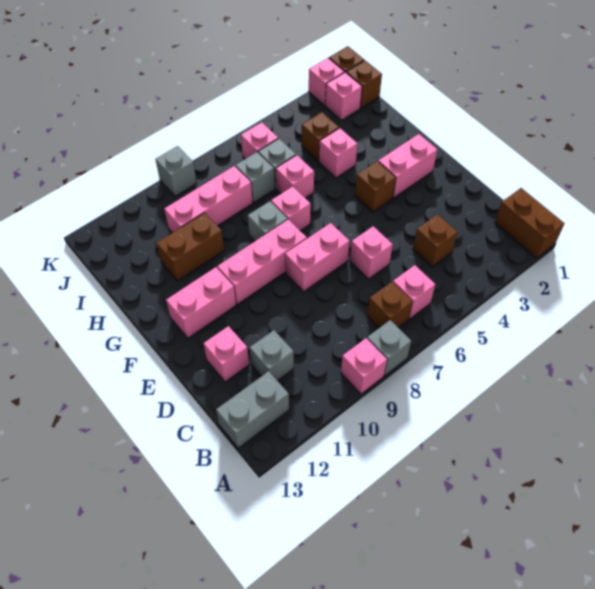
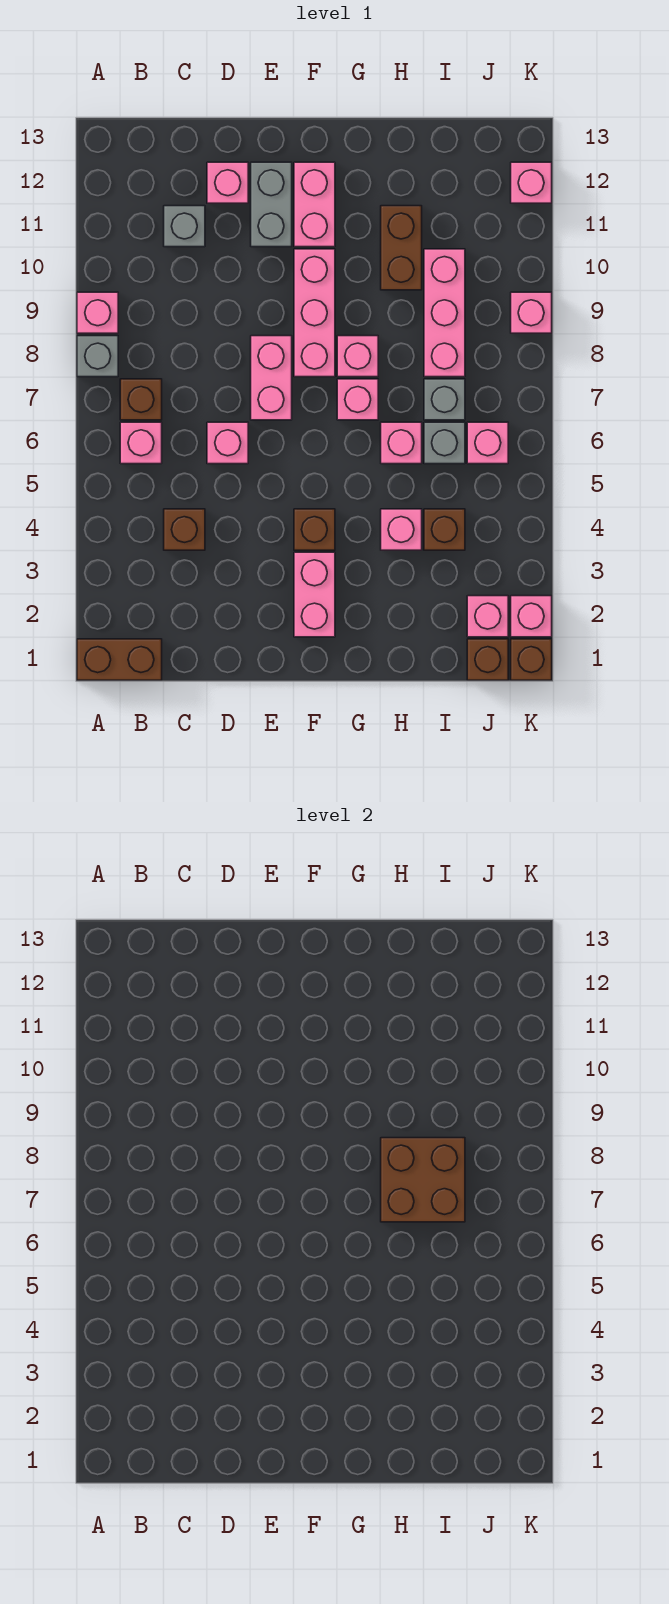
grey 1x2 brick [216,371,289,448] -> grey 1x2 brick moved to [251,162,292,247]
grey 1x1 brick [248,201,288,241] -> pink 1x1 brick [337,336,378,377]
none -> brown 2x2 brick [381,1138,465,1222]
grey 1x1 brick [155,146,197,196] -> pink 1x1 brick [511,292,552,333]
none -> pink 1x1 brick [511,162,552,203]

